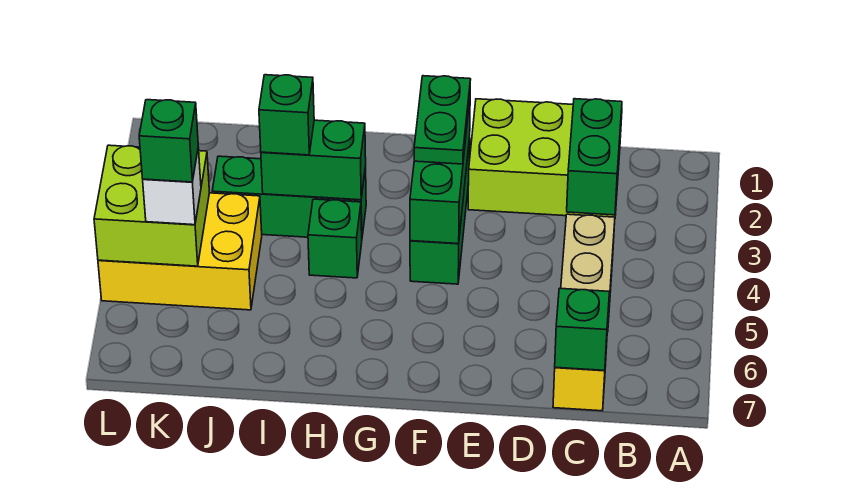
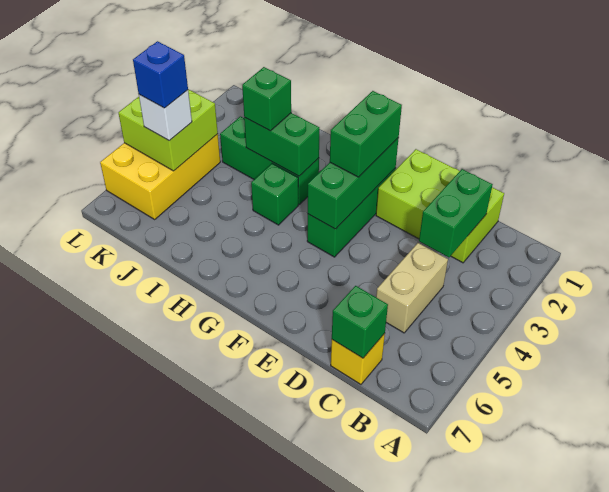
green 1x2 plate [414,76,471,164] -> green 1x2 brick [330,91,402,177]
yellow 2x3 brick [98,193,262,310] -> yellow 2x3 brick turned to [100,134,220,219]
green 1x1 brick [139,100,198,182] -> blue 1x1 brick [133,41,188,108]

